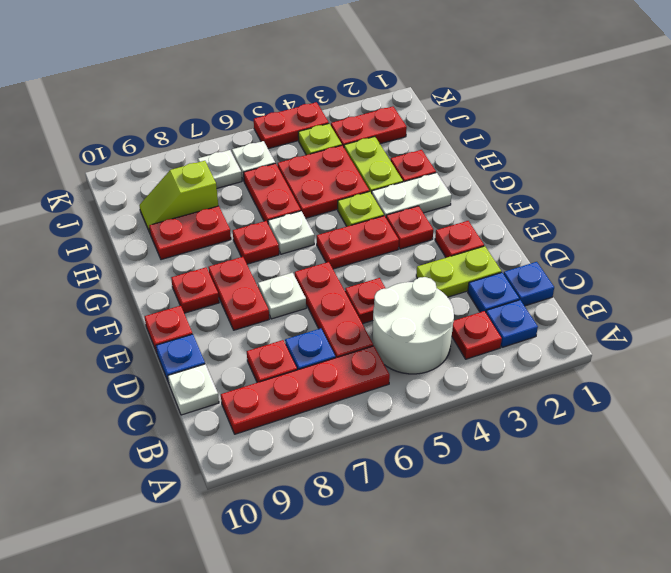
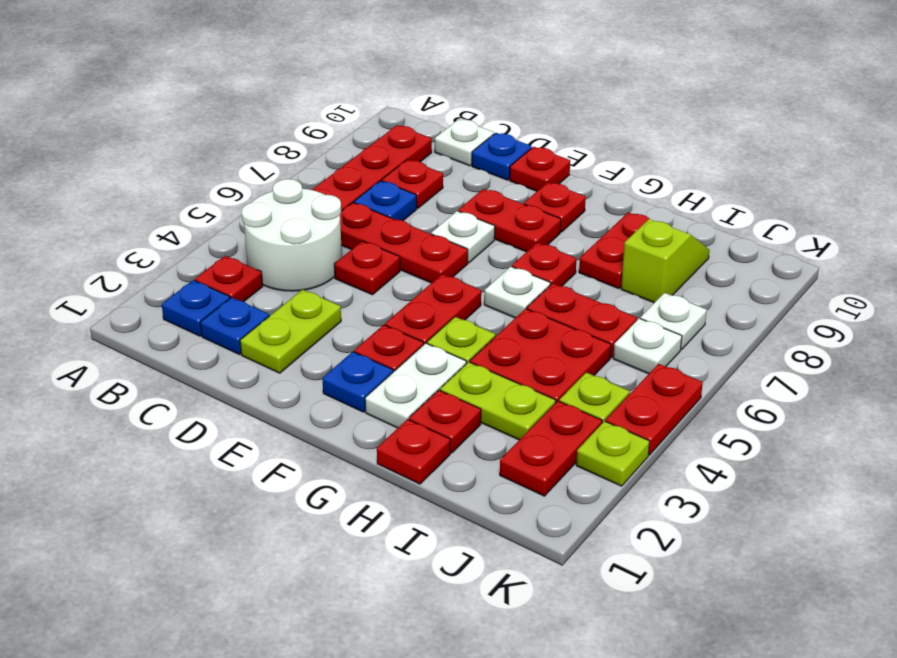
blue 1x1 plate [504,262,554,306] -> blue 1x1 plate moved to [322,352,393,412]
red 1x1 plate [435,221,484,258] -> red 1x1 plate moved to [377,419,450,484]
none -> lime 1x1 plate [576,421,650,486]

